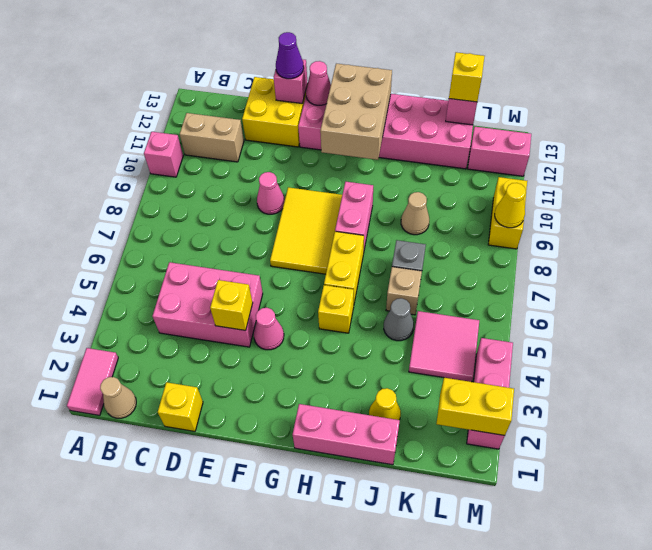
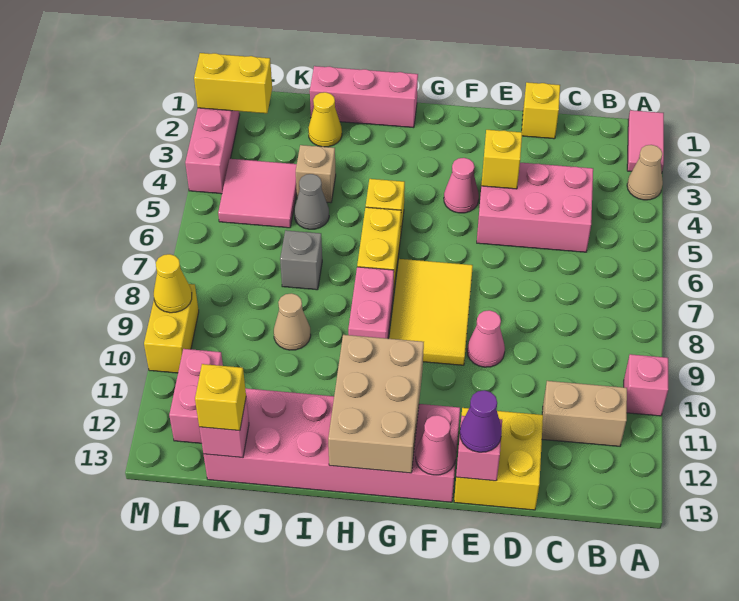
tan 1x1 cone [100,377,136,418] -> tan 1x1 cone moved to [627,145,663,200]
tan 1x1 brick [386,267,422,315] -> tan 1x1 brick moved to [296,145,336,203]
pink 1x2 brick [468,127,531,176] -> pink 1x2 brick turned to [169,349,223,443]

